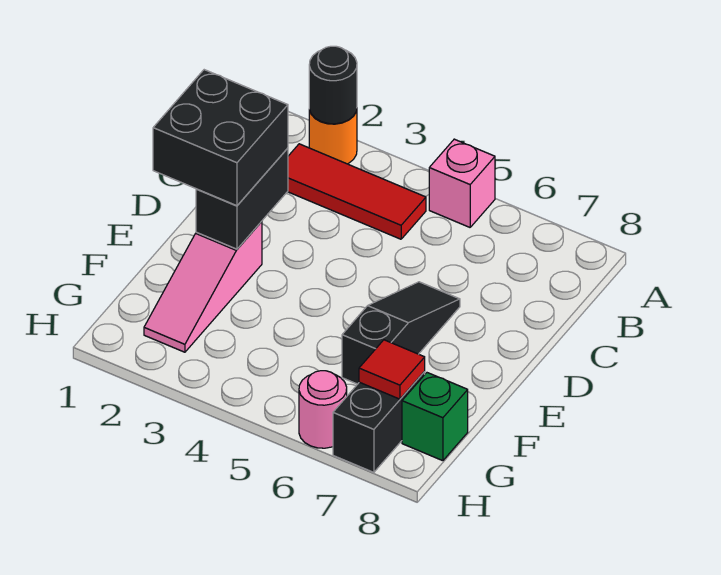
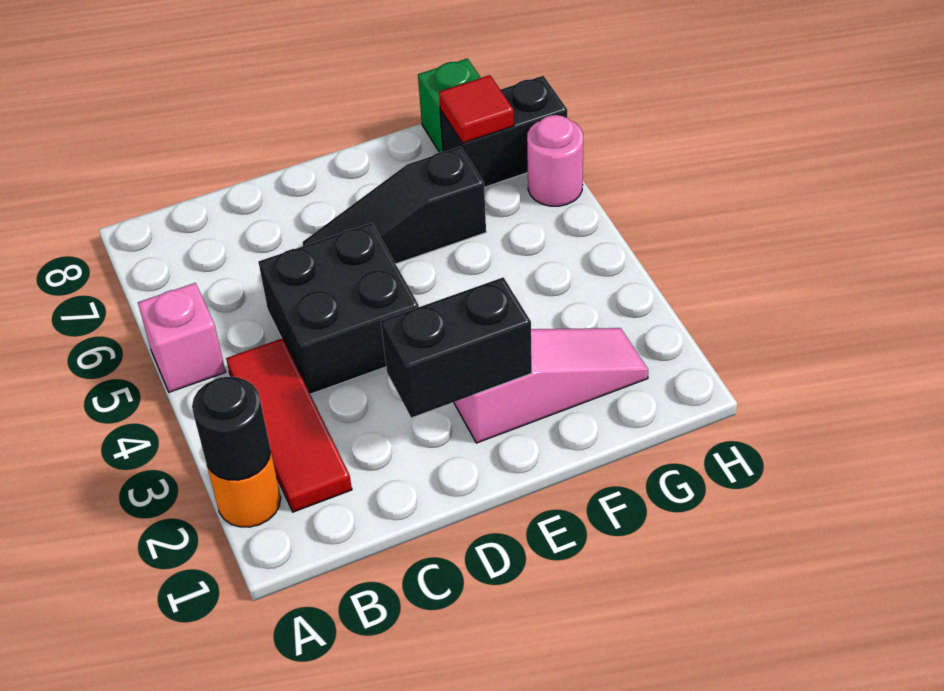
black 2x2 brick [153,70,288,206] -> black 2x2 brick moved to [259,223,419,394]

